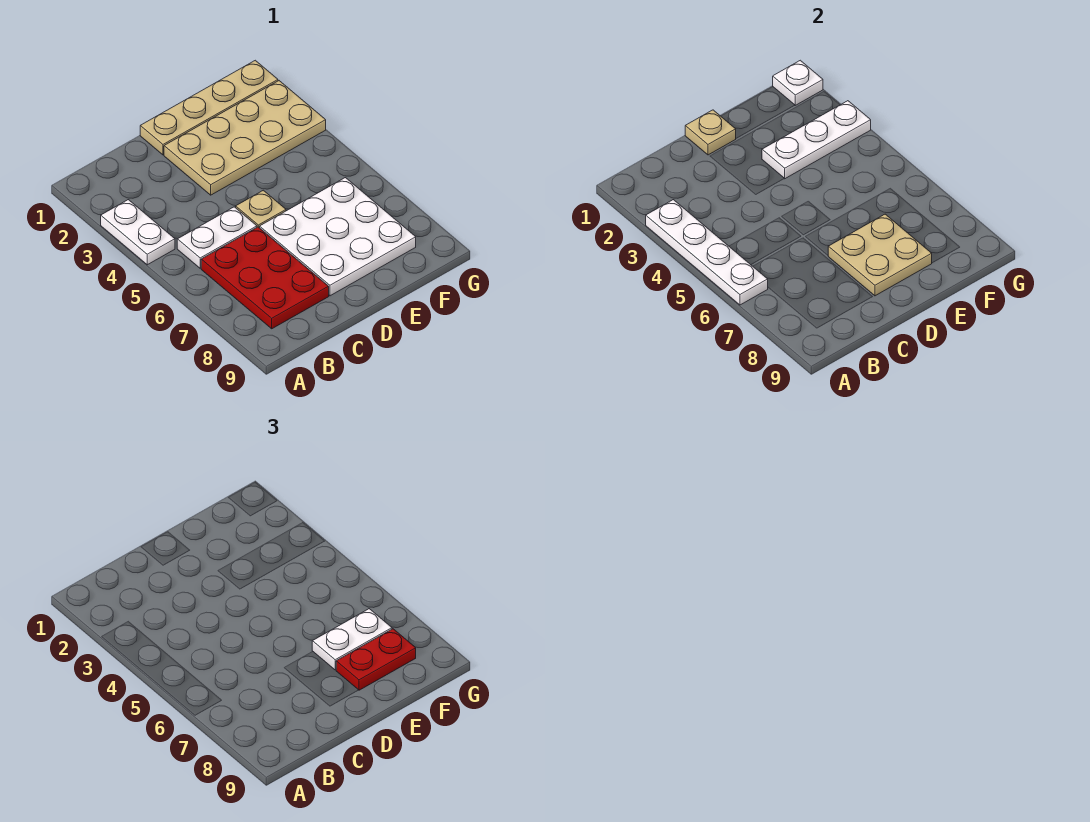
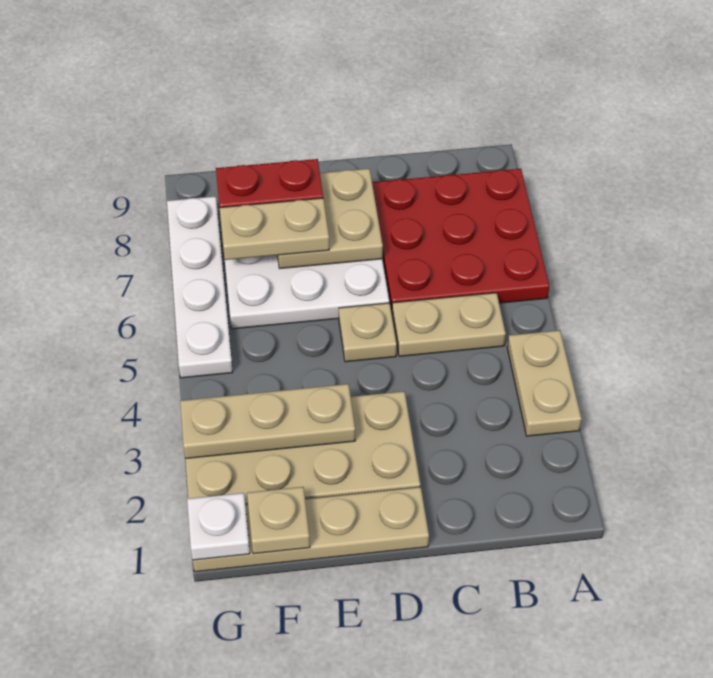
white 1x2 plate [101,200,175,265] -> tan 1x2 plate [507,330,582,436]
white 1x4 plate [646,200,768,305] -> white 1x4 plate moved to [167,196,233,378]
white 1x2 plate [177,207,257,268] -> tan 1x2 plate [392,293,506,356]
red 2x3 plate [201,227,329,329] -> red 3x3 plate [372,169,549,312]
tan 1x1 plate [685,110,736,155] -> tan 1x1 plate moved to [247,487,310,554]
white 1x3 plate [762,101,871,179] -> tan 1x3 plate [180,384,355,459]
white 1x2 plate [312,609,392,670] -> tan 1x2 plate [220,198,329,260]

